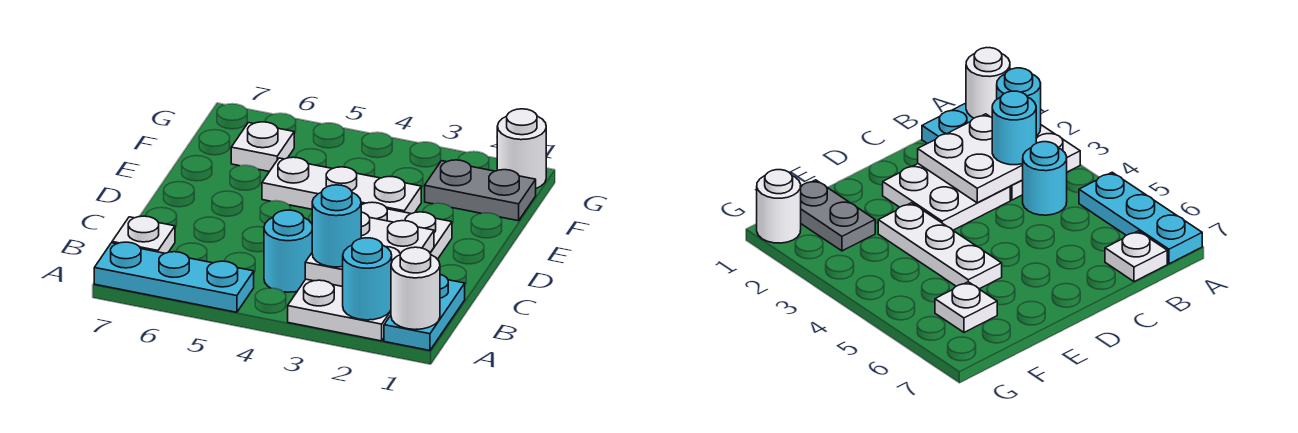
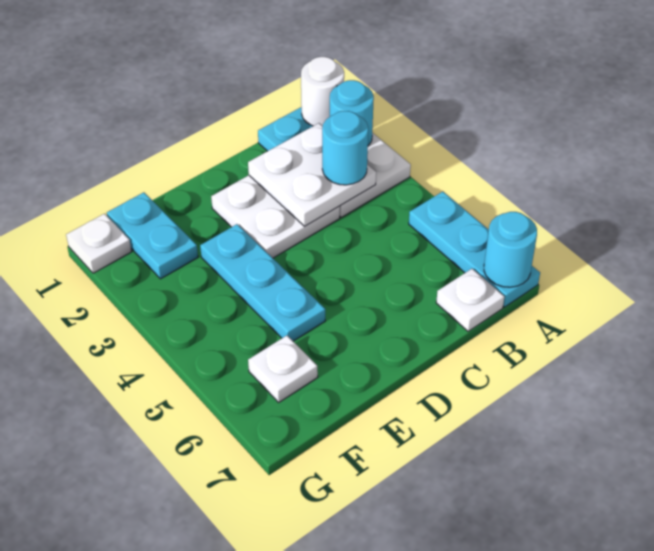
cyan 1x1 round brick [264,210,312,292] -> cyan 1x1 round brick moved to [484,212,537,287]
white 1x3 plate [262,157,421,214] -> cyan 1x3 plate [200,224,325,341]
grey 1x2 plate [425,160,536,221] -> cyan 1x2 plate [107,192,198,279]
white 1x1 round brick [497,109,546,188] -> white 1x1 plate [66,214,132,273]

